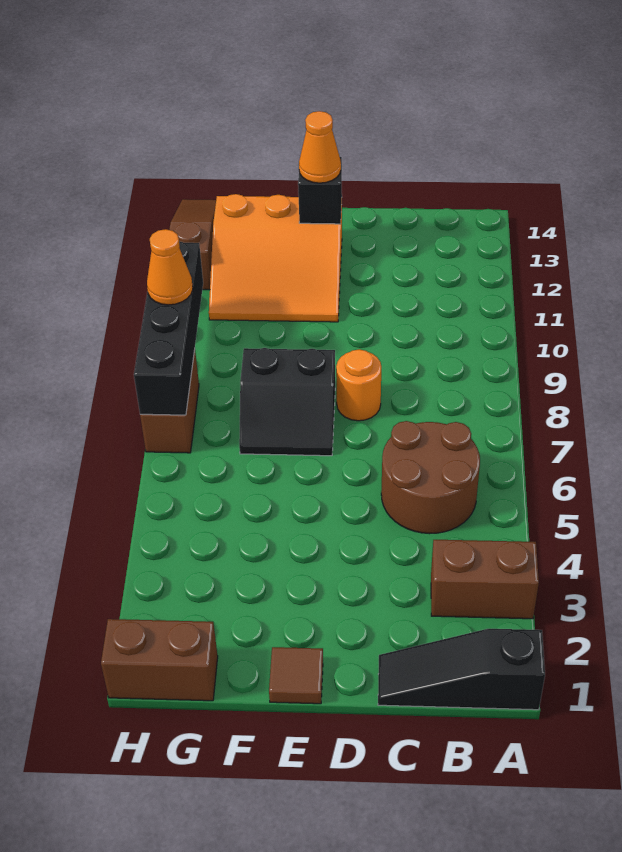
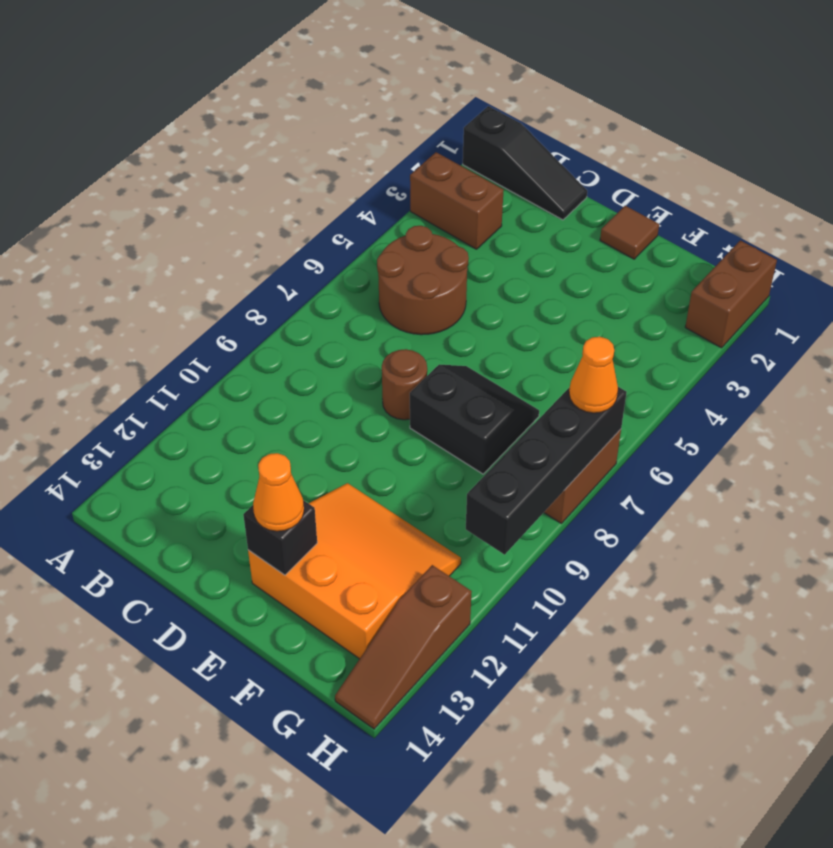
orange 1x1 round brick [336,349,381,421] -> brown 1x1 round brick [382,349,427,420]
brown 1x2 brick [101,619,218,701] -> brown 1x2 brick turned to [685,240,777,348]
orange 1x1 cone [147,229,193,305] -> orange 1x1 cone moved to [569,337,618,413]

